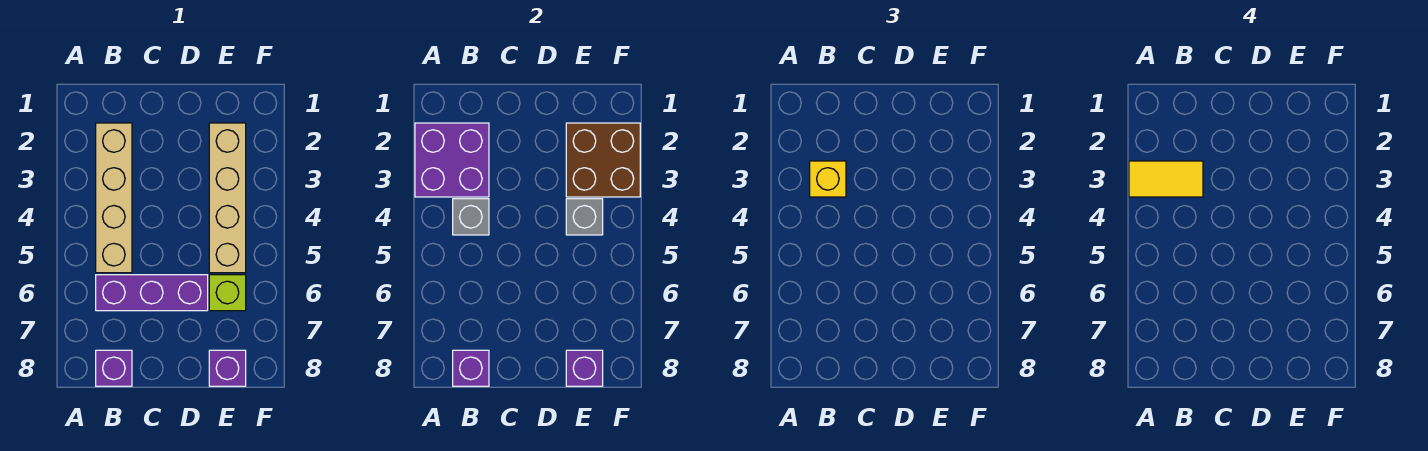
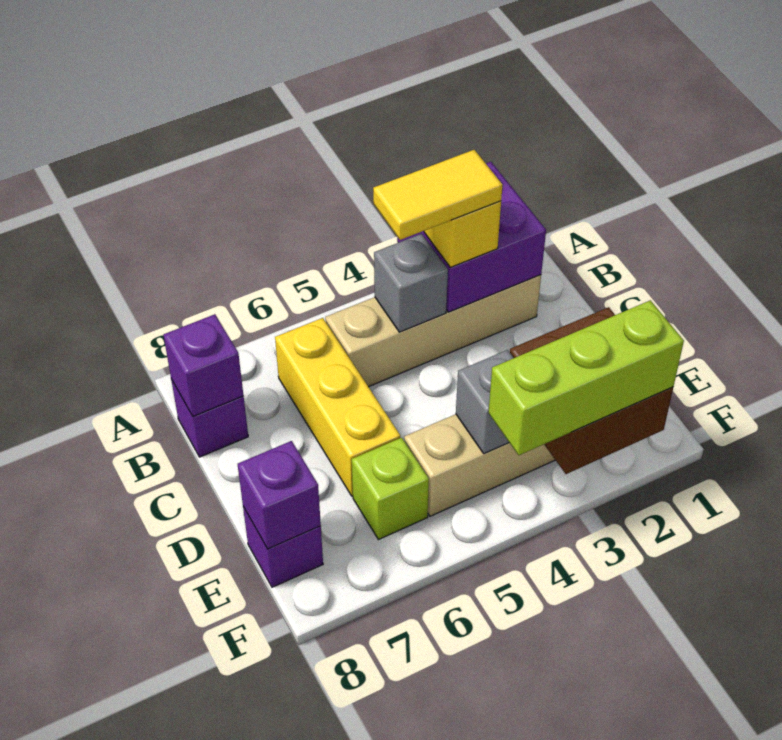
yellow 1x2 tile [1129,161,1203,197] -> yellow 1x2 tile turned to [373,150,502,240]
purple 1x3 brick [96,275,208,311] -> yellow 1x3 brick [275,318,400,496]
none -> lime 1x3 brick [488,300,684,455]

